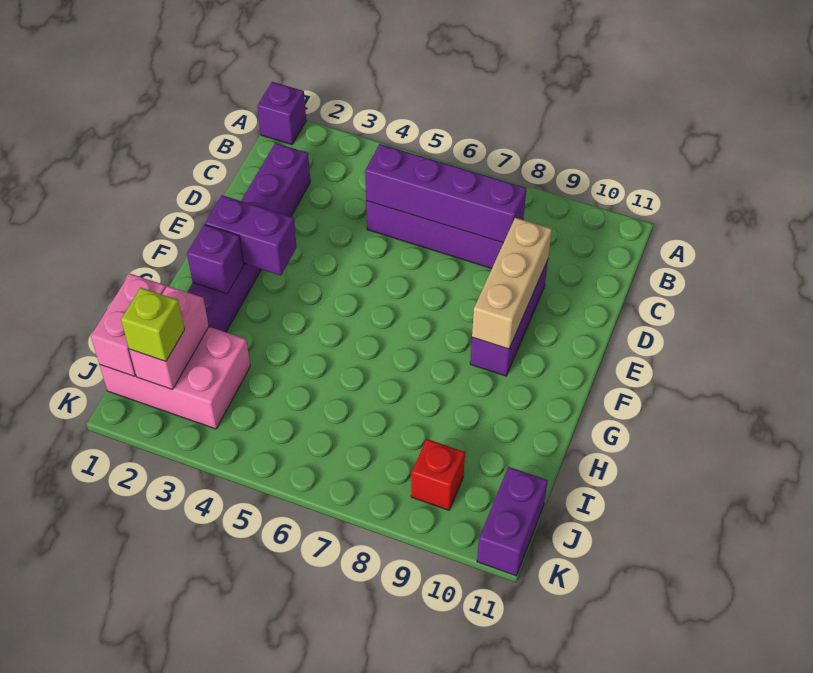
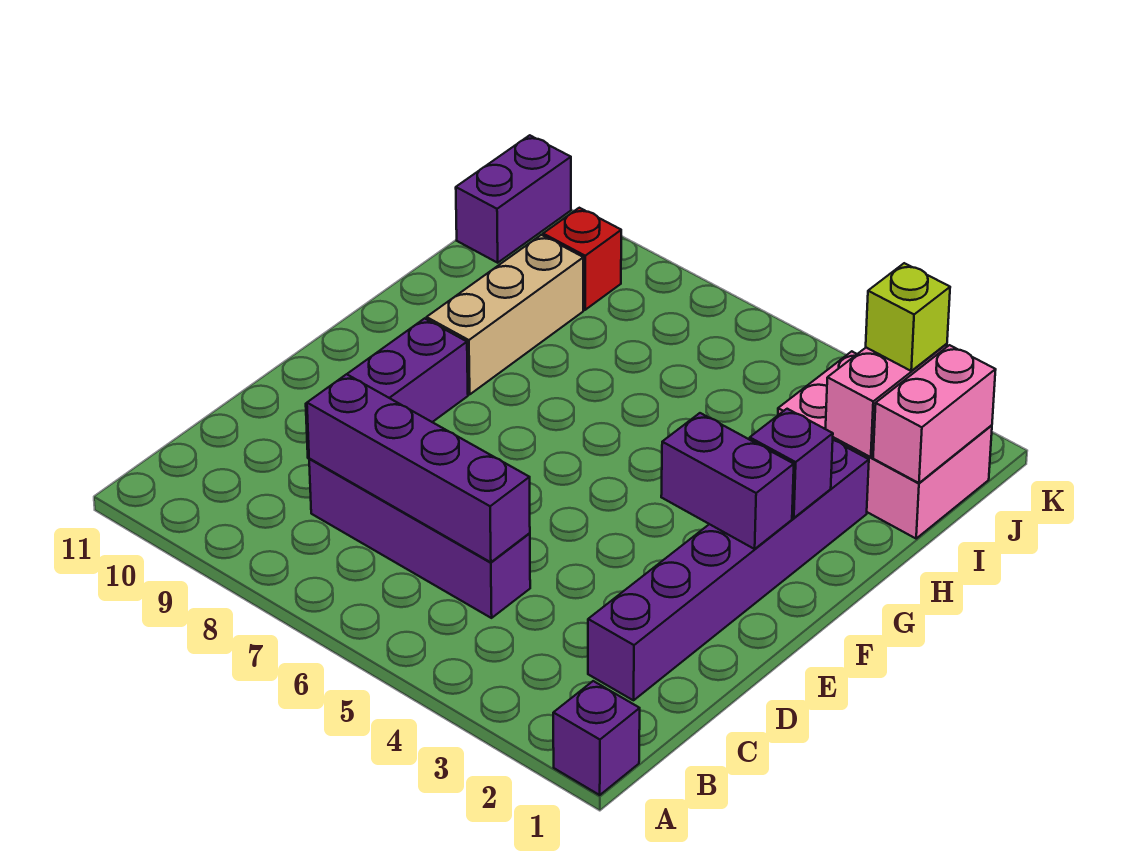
tan 1x3 brick [472,218,552,349] -> tan 1x3 brick moved to [427,235,583,394]

